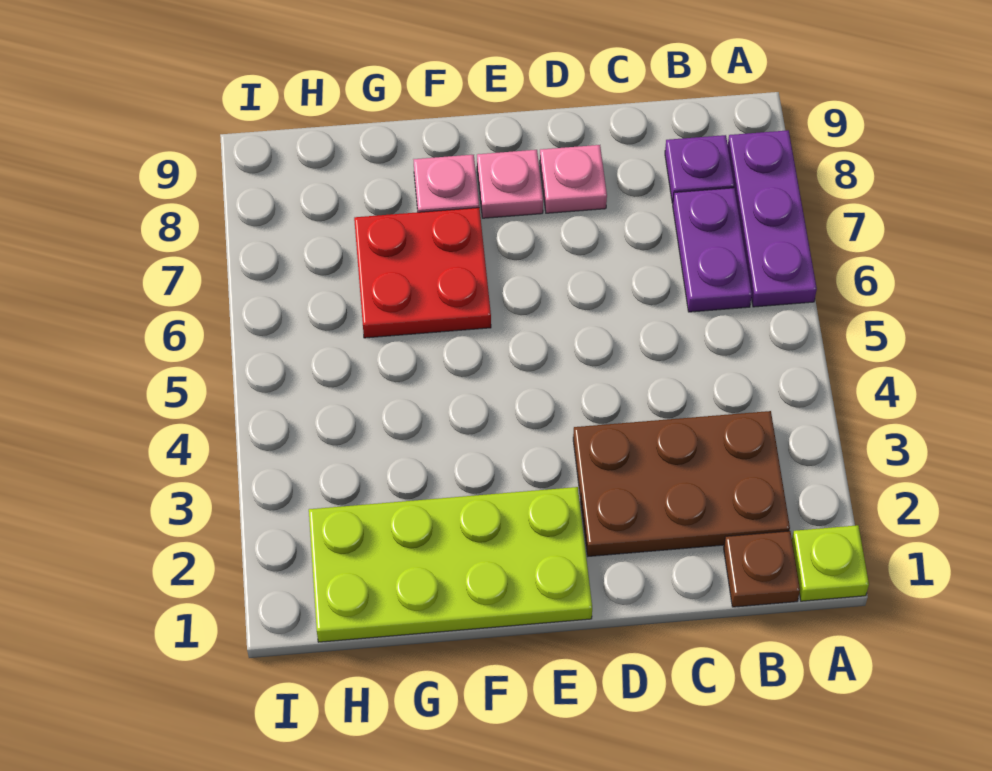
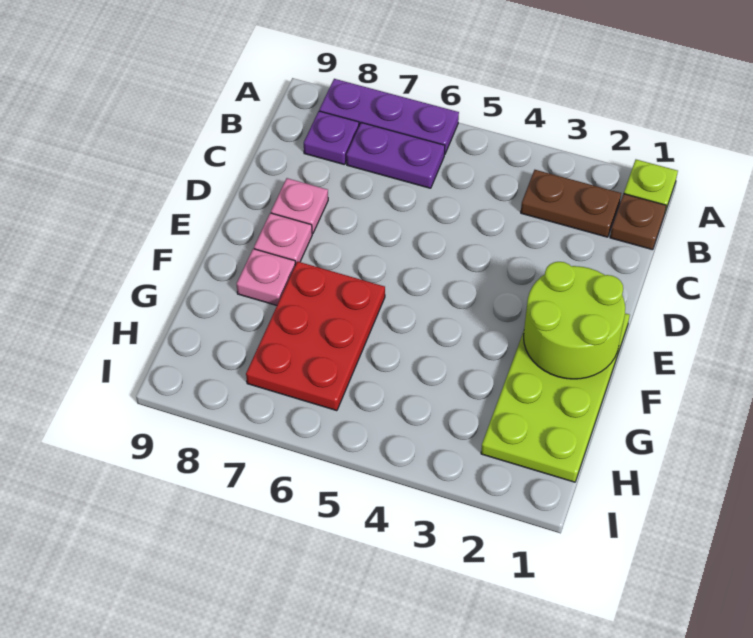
brown 2x3 plate [573,411,790,556] -> brown 1x2 plate [521,170,621,237]
none -> lime 2x2 round brick [524,262,625,379]
red 2x2 plate [354,208,491,338] -> red 2x3 plate [246,261,385,411]

